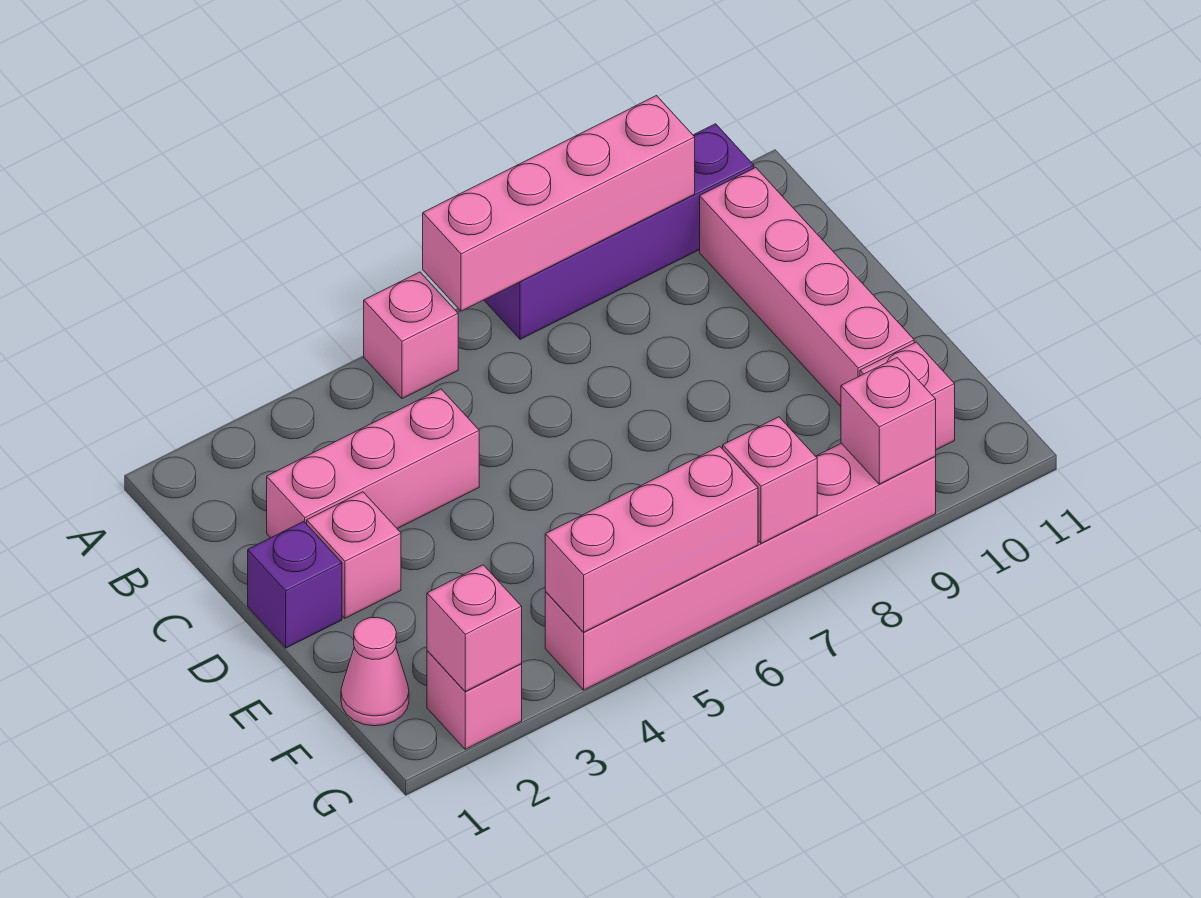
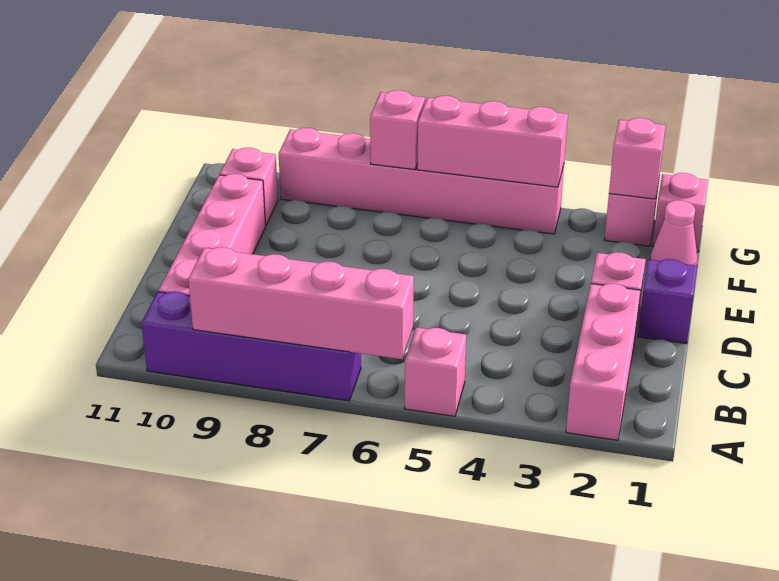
pink 1x3 brick [267,389,479,538] -> pink 1x3 brick turned to [566,284,640,440]
pink 1x1 brick [841,358,936,484] -> pink 1x1 brick moved to [652,173,708,252]

